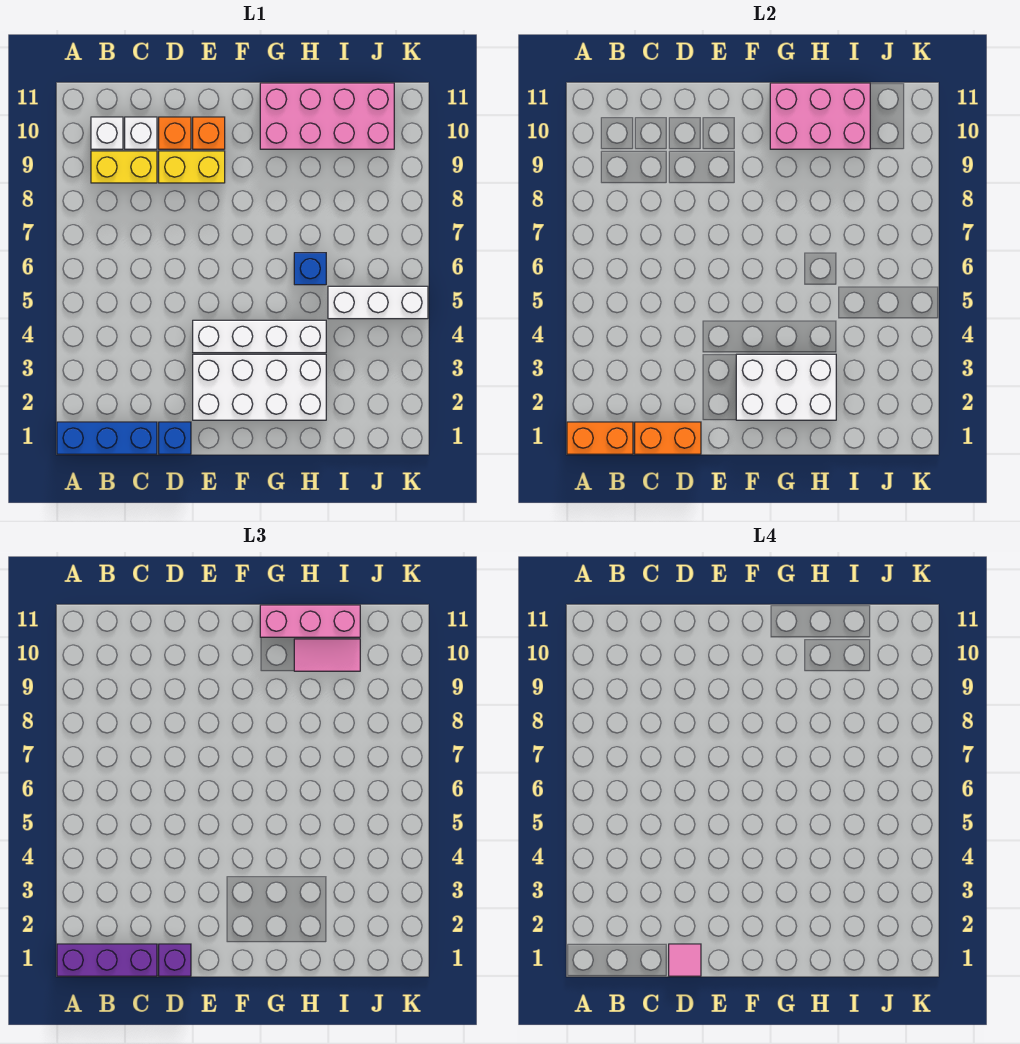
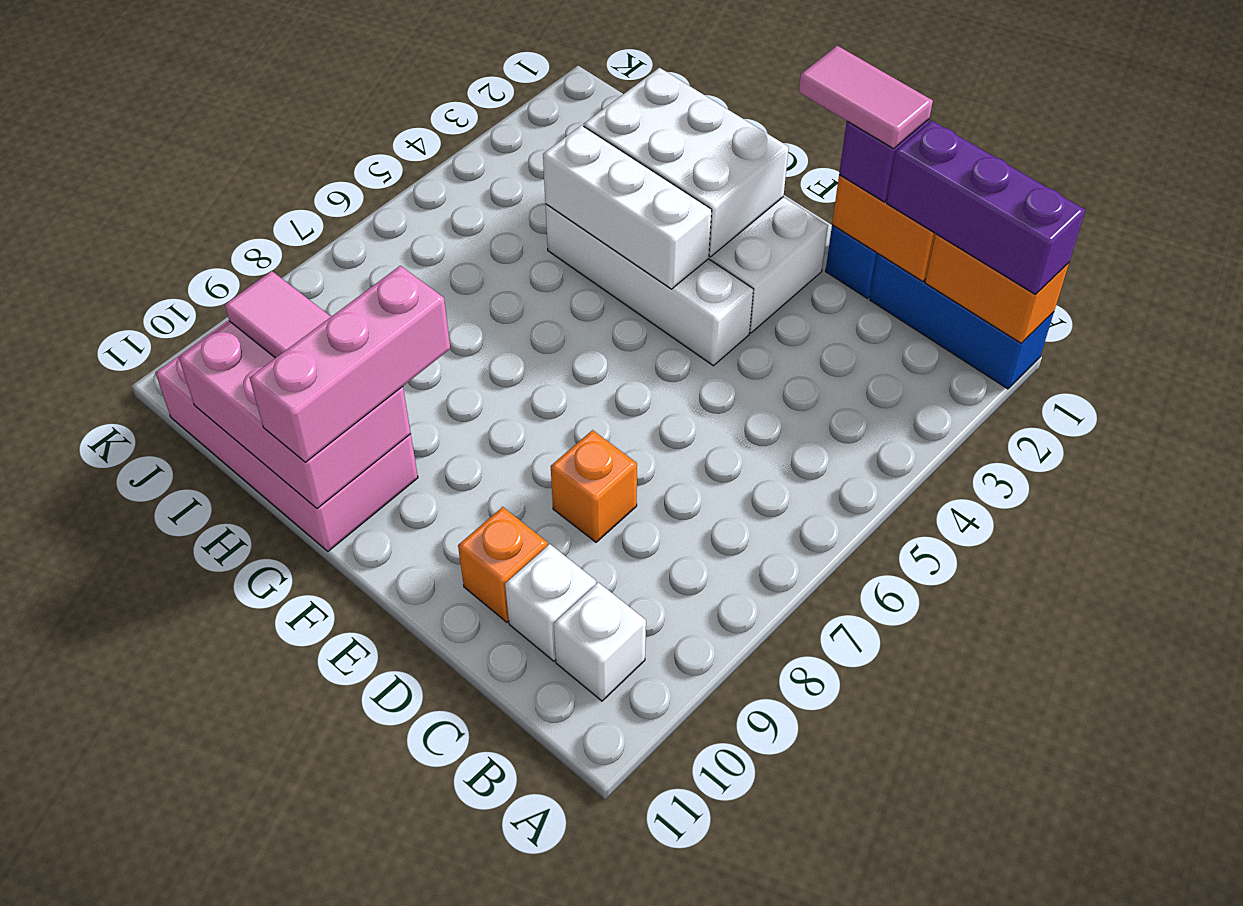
yellow 1x2 brick [91,151,157,183] -> none
pink 1x1 tile [669,944,701,976] -> pink 1x2 tile [799,46,933,149]
yellow 1x2 brick [159,151,225,183] -> none
orange 1x1 brick [193,117,225,149] -> orange 1x1 brick moved to [551,430,637,542]
pink 1x3 brick [260,605,360,637] -> pink 1x3 brick turned to [249,266,450,463]
blue 1x1 brick [294,253,326,285] -> none
white 1x3 brick [328,286,428,319] -> white 1x3 brick moved to [543,125,712,289]

